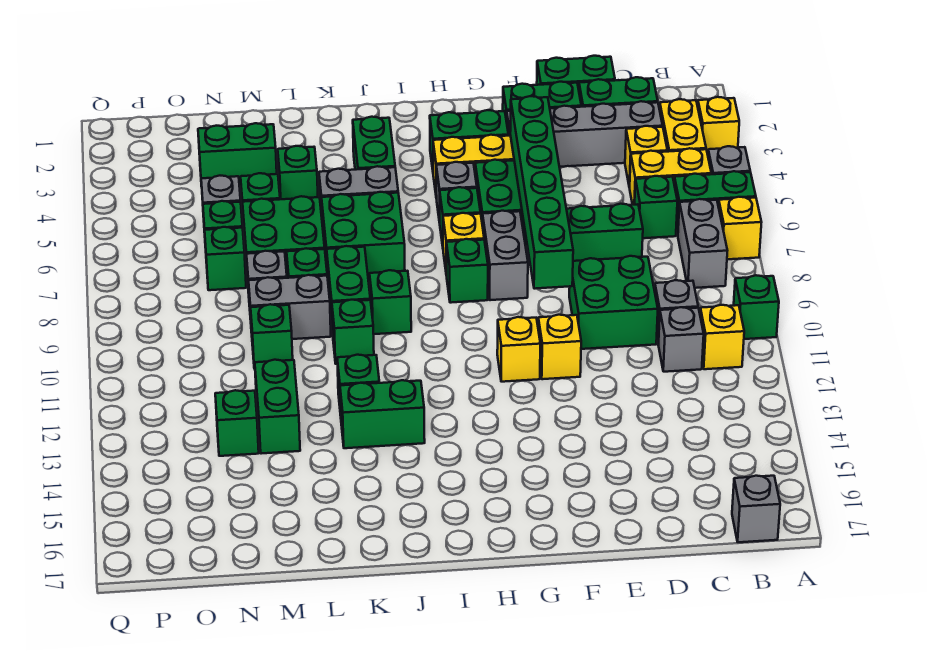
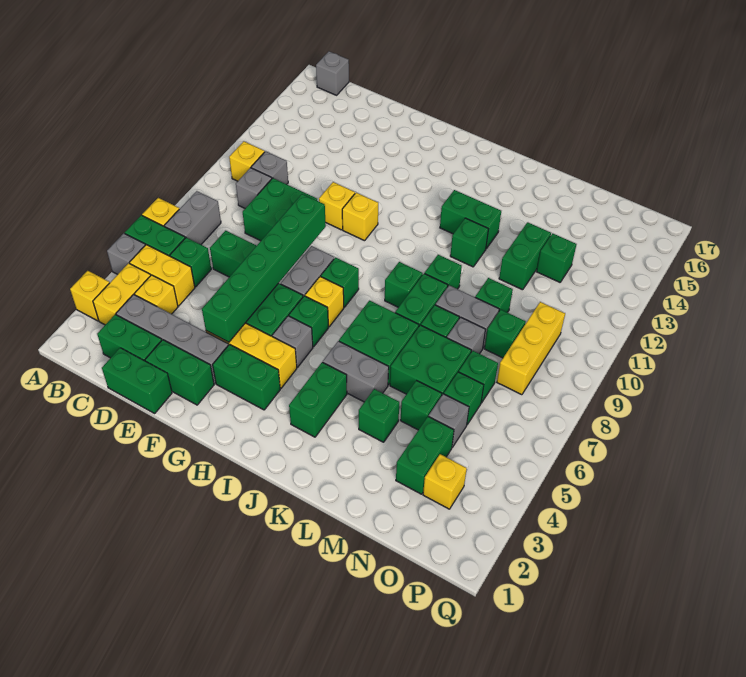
green 1x1 brick [734,275,779,339] -> green 1x1 brick moved to [485,310,526,358]
green 1x2 brick [198,123,277,186] -> green 1x2 brick turned to [396,416,454,494]
none -> yellow 1x1 brick [423,454,467,509]
none -> yellow 1x3 brick [497,302,565,395]

